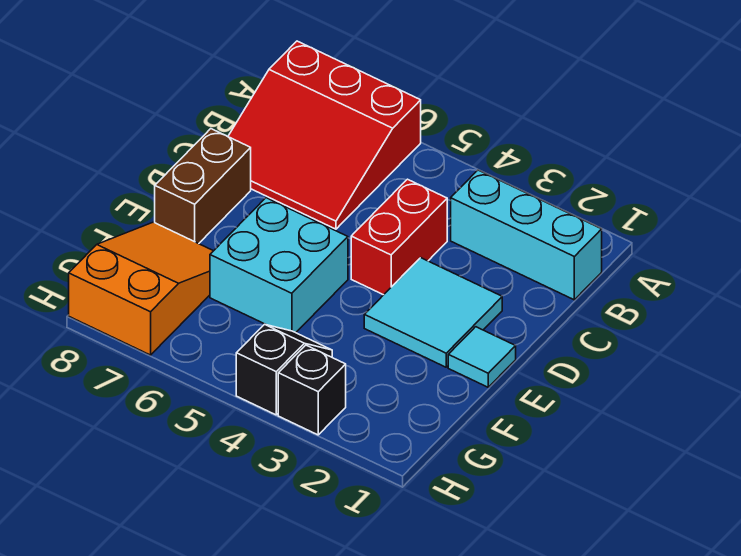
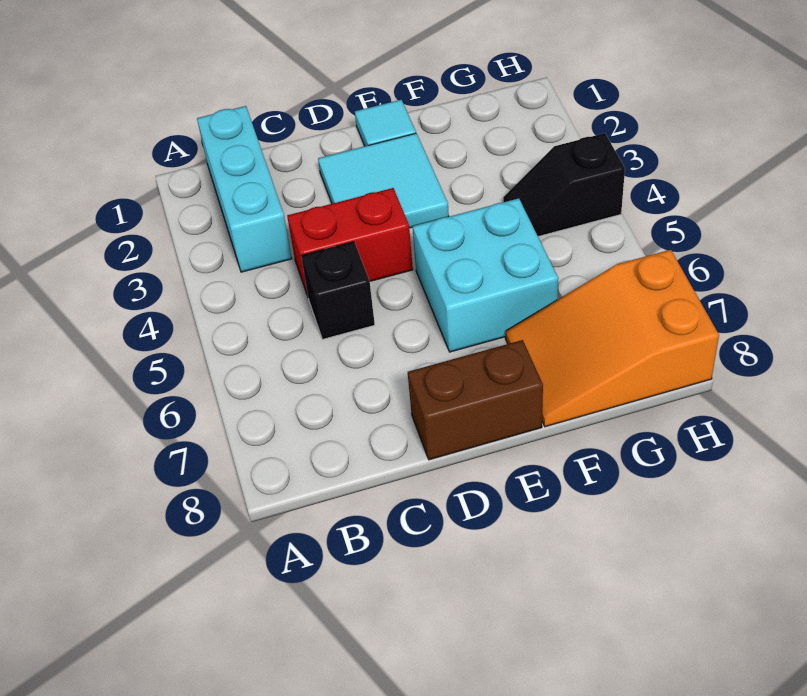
red 3x3 slope [228,41,421,229] -> none
black 1x1 brick [278,345,346,435] -> black 1x1 brick moved to [301,242,375,339]

